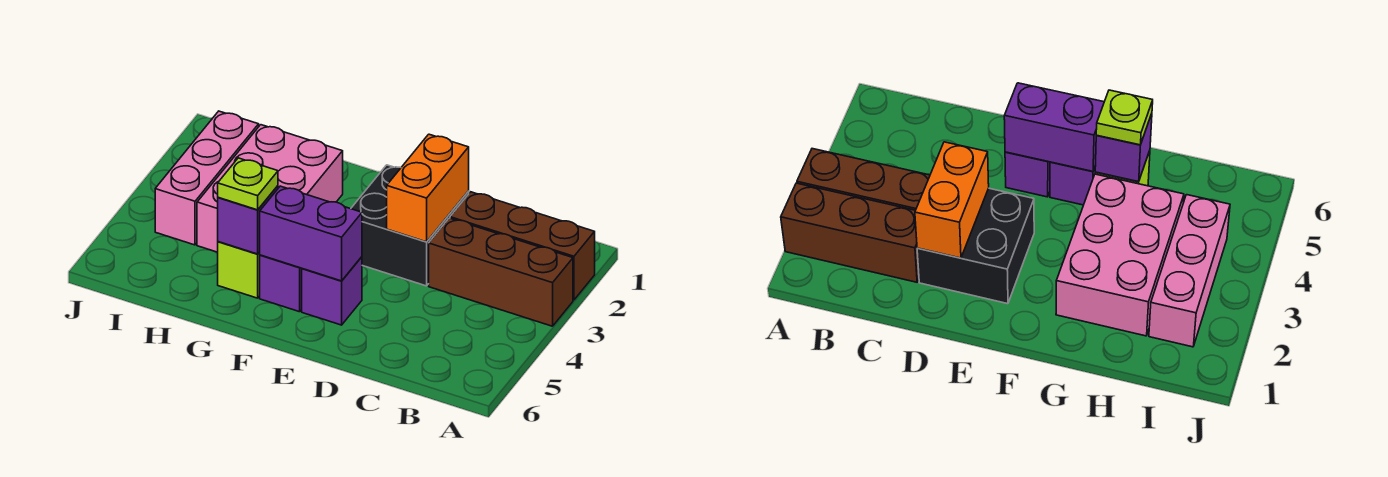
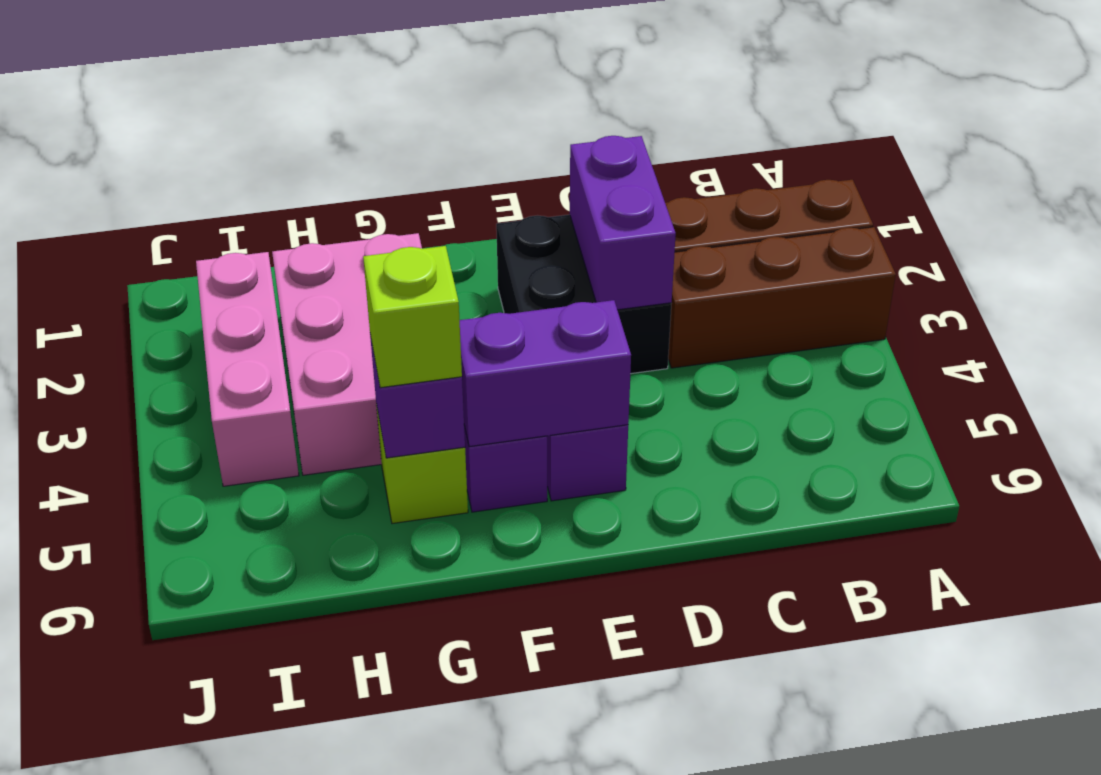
orange 1x2 brick [387,134,469,242] -> purple 1x2 brick [570,136,676,310]
lime 1x1 plate [218,158,278,210] -> lime 1x1 brick [363,246,462,388]

